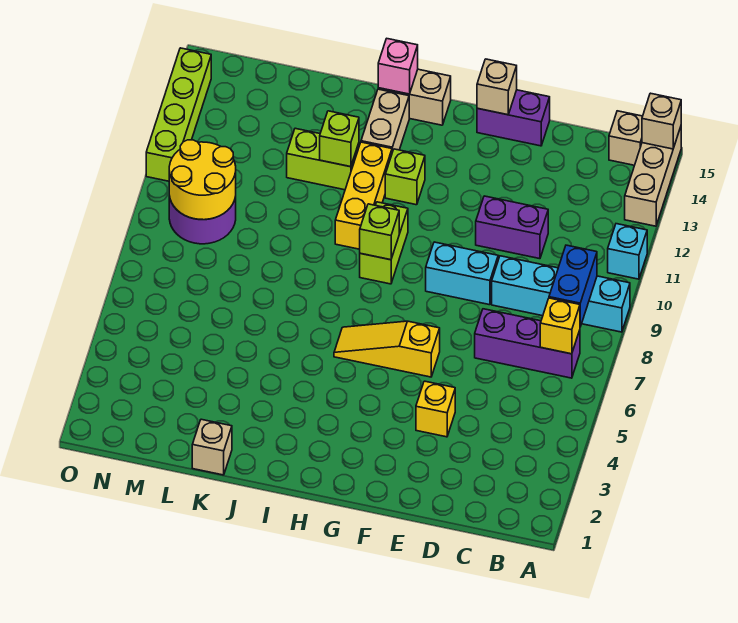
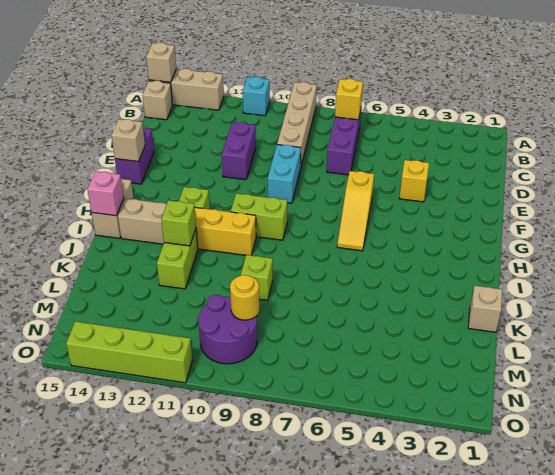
cyan 1x4 brick [492,256,630,332] -> tan 1x4 brick [277,82,317,169]
blue 1x2 brick [549,245,597,327] -> none
lime 1x1 brick [360,204,399,260] -> lime 1x1 brick moved to [241,255,273,300]
yellow 2x2 round brick [169,140,236,220] -> yellow 1x1 round brick [230,275,259,320]

